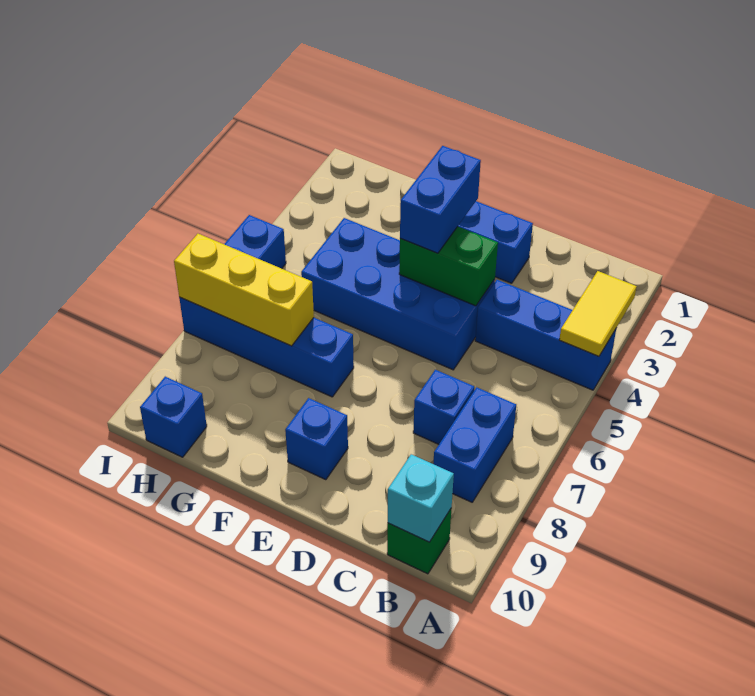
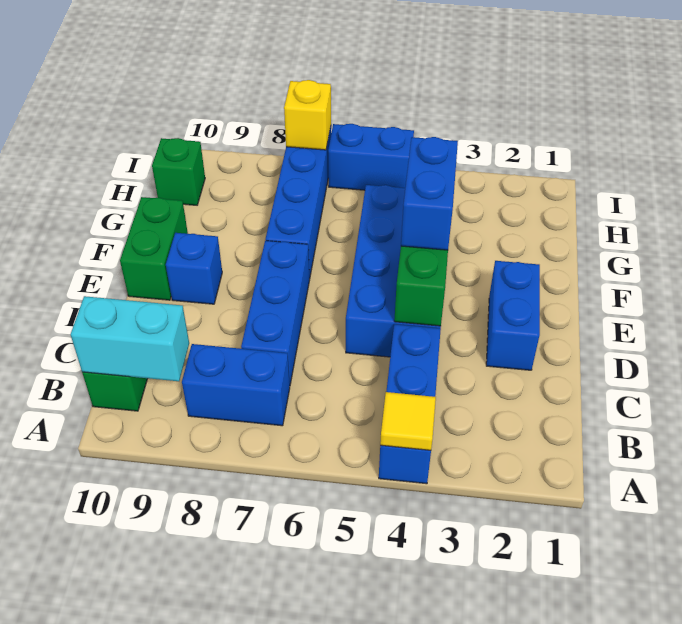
yellow 1x2 tile [559,271,637,356] -> yellow 1x1 tile [380,392,436,450]
cyan 1x1 brick [388,454,454,542] -> cyan 1x2 brick [71,296,189,381]
blue 1x1 brick [413,370,474,444] -> blue 1x3 brick [241,241,310,384]
blue 1x2 brick [400,146,481,253] -> blue 1x2 brick turned to [401,137,458,250]
none -> green 1x2 brick [120,197,188,300]
yellow 1x3 brick [174,234,314,346] -> yellow 1x1 brick [284,80,331,150]
blue 1x1 brick [140,377,207,457] -> green 1x1 brick [152,138,205,205]

